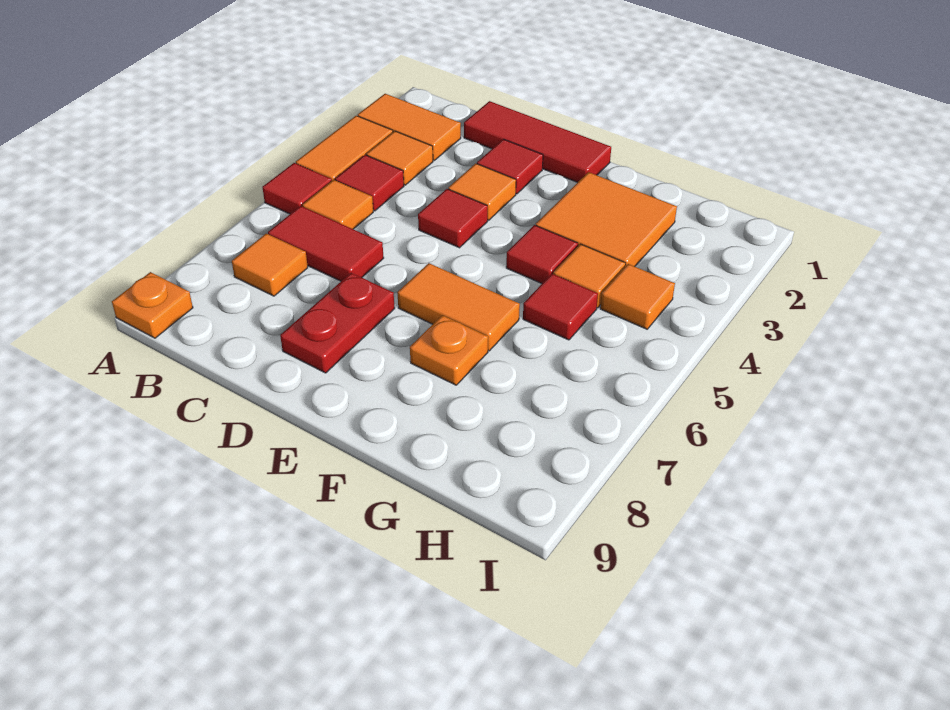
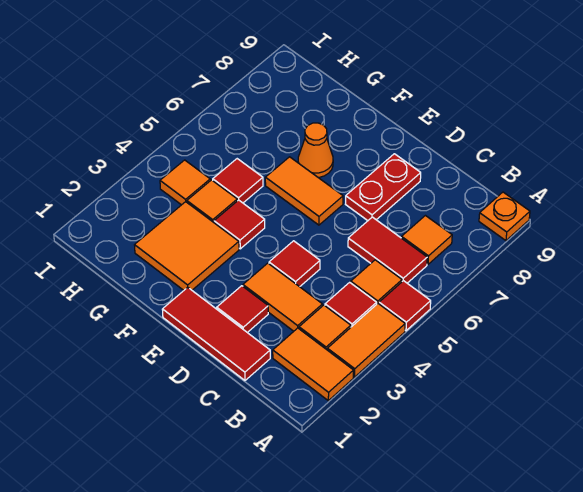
orange 1x1 tile [448,163,516,220] -> orange 1x2 tile [243,263,322,331]
orange 1x1 plate [410,315,488,385] -> orange 1x1 cone [298,123,333,178]

